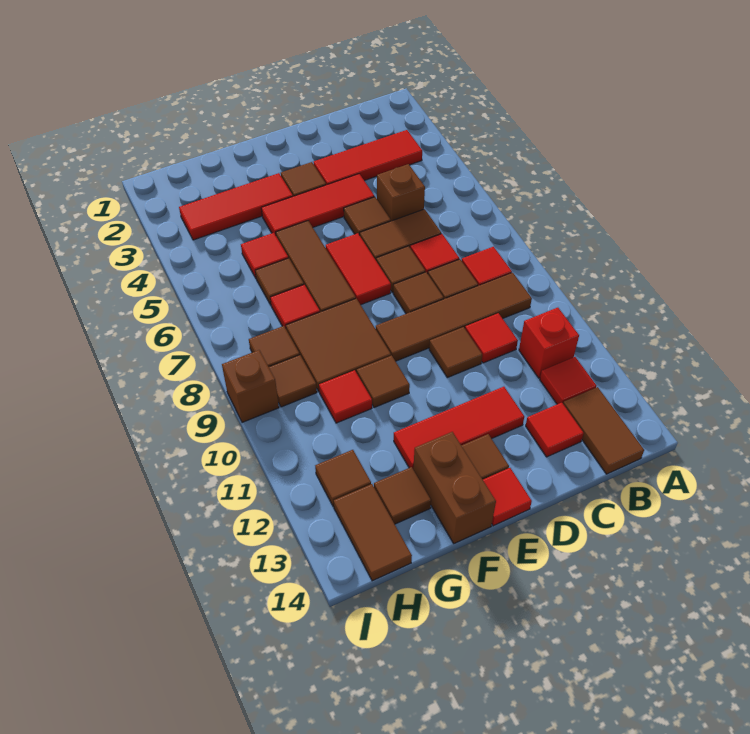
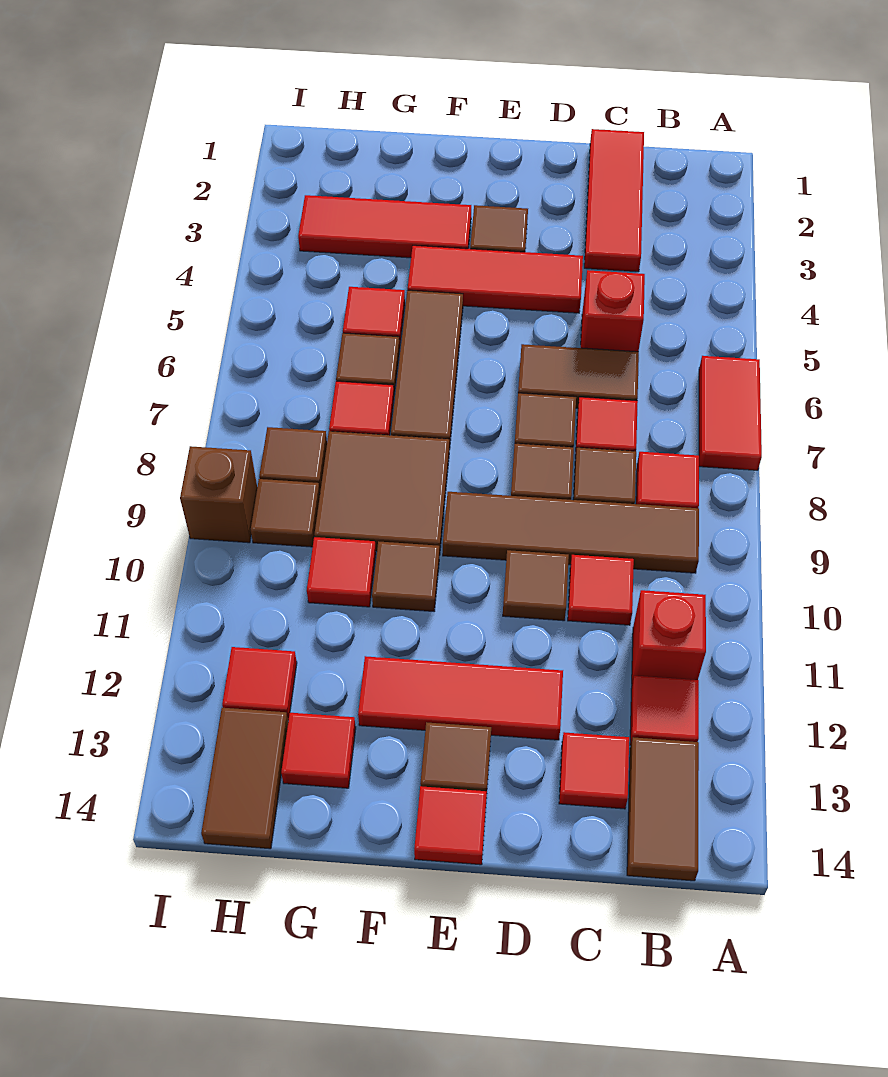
red 1x3 tile [314,130,422,185] -> red 1x3 tile turned to [584,129,644,272]
brown 1x1 brick [377,164,425,221] -> red 1x1 brick [581,270,645,352]
brown 1x1 tile [344,197,391,235] -> none
red 1x2 tile [326,233,391,305] -> red 1x2 tile moved to [699,356,762,470]
brown 1x2 brick [413,432,496,543] -> none
brown 1x1 tile [374,467,431,524] -> red 1x1 tile [281,713,356,788]
brown 1x1 tile [315,450,371,507] -> red 1x1 tile [222,647,297,720]

